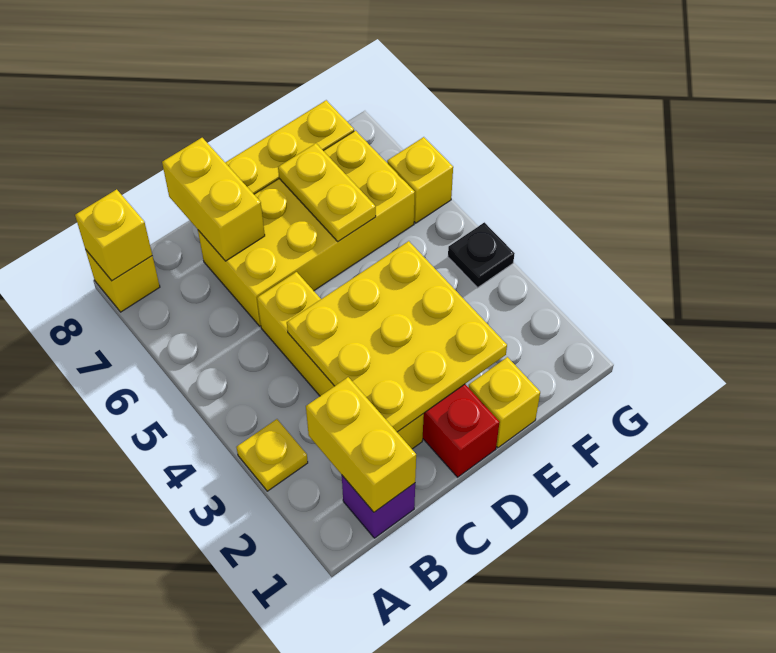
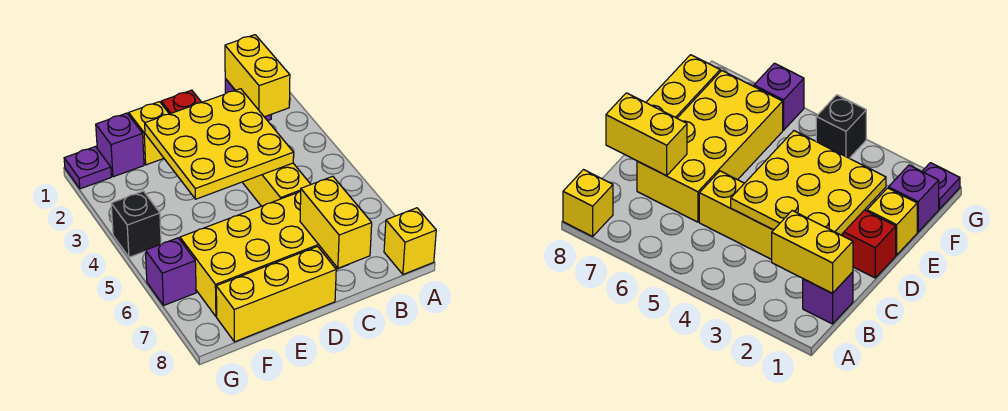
yellow 1x1 plate [236,419,308,491] -> none
yellow 1x1 brick [75,189,152,281] -> none
yellow 1x2 plate [278,143,376,241] -> none
none -> purple 1x1 brick [96,113,144,177]
none -> purple 1x1 plate [64,147,111,189]
black 1x1 plate [448,222,515,288] -> black 1x1 brick [111,191,161,257]
yellow 1x1 brick [387,137,453,223] -> purple 1x1 brick [145,238,196,306]

